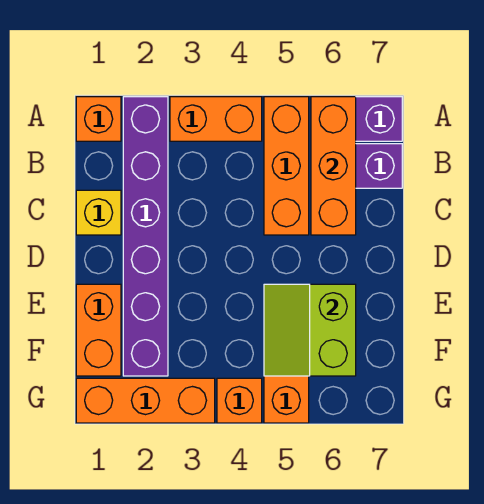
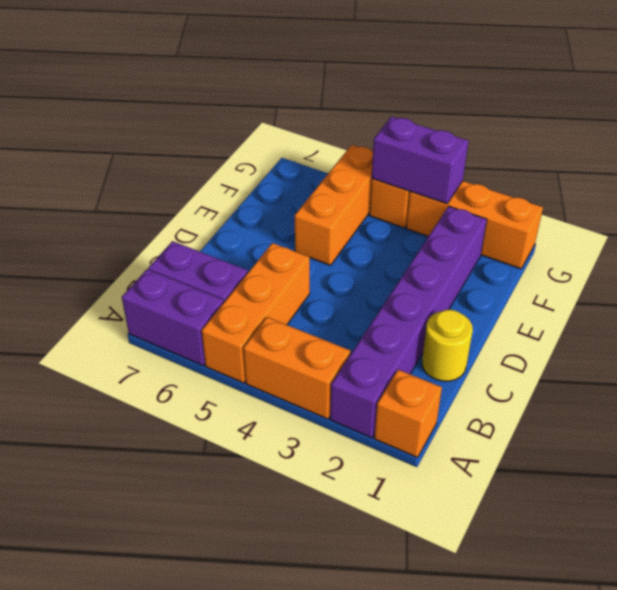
orange 1x3 brick [311,97,356,235] -> none
yellow 1x1 brick [76,190,121,235] -> yellow 1x1 round brick [422,310,473,381]
orange 1x2 brick [76,284,121,376] -> none
lime 2x2 slope [264,284,356,376] -> none
none -> purple 1x2 brick [372,117,468,204]

